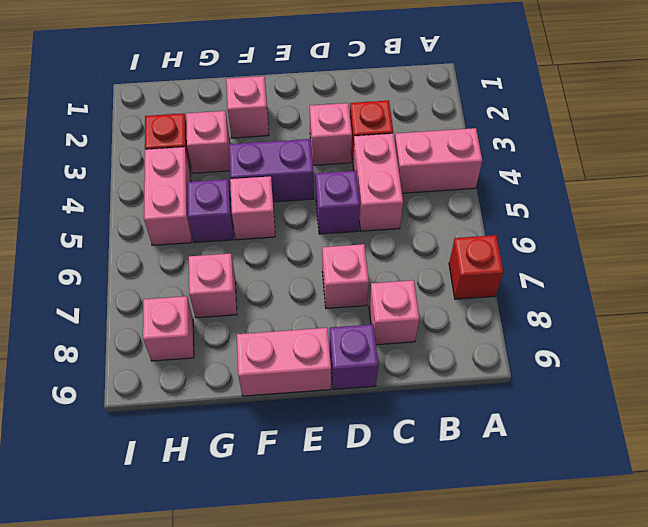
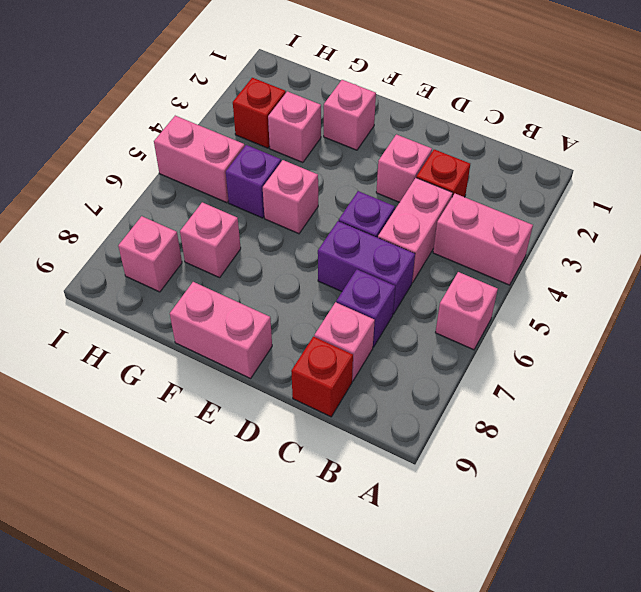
red 1x1 brick [449,235,503,299] -> red 1x1 brick moved to [291,337,353,417]
pink 1x1 brick [322,244,369,308] -> pink 1x1 brick moved to [435,272,498,350]
purple 1x1 brick [329,324,378,389] -> purple 1x1 brick moved to [336,270,395,347]
purple 1x2 brick [229,139,314,202] -> purple 1x2 brick moved to [318,221,415,314]
pink 1x2 brick [144,147,192,245] -> pink 1x2 brick turned to [154,116,245,203]

